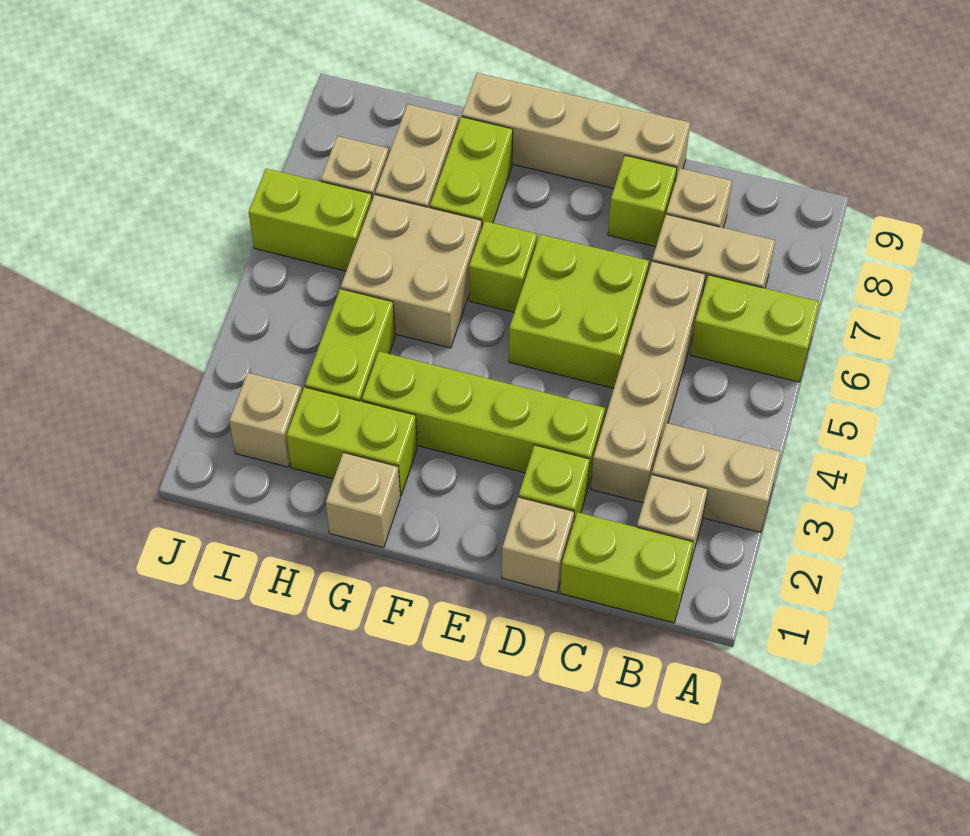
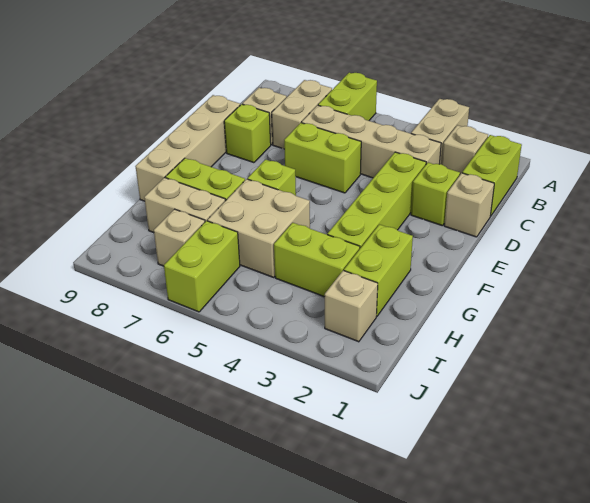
lime 2x2 brick [509,234,649,388] -> lime 1x2 brick [284,123,361,193]
tan 1x1 brick [326,453,400,548] -> none

